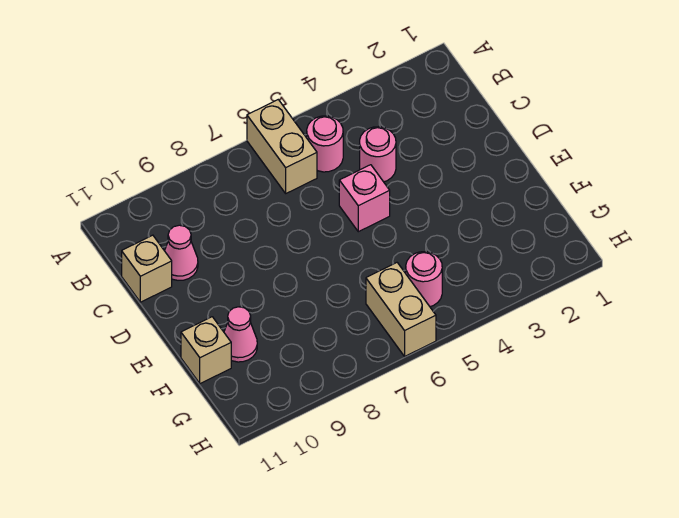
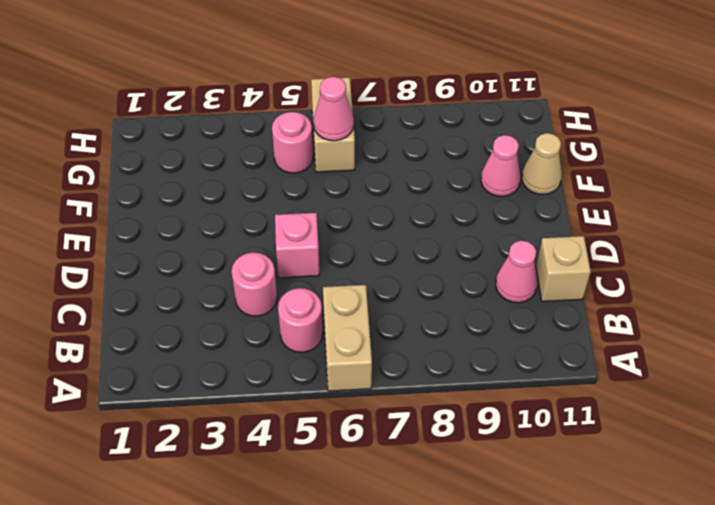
tan 1x1 brick [181,317,231,384] -> tan 1x1 cone [522,133,562,195]
none -> pink 1x1 cone [314,77,354,141]

